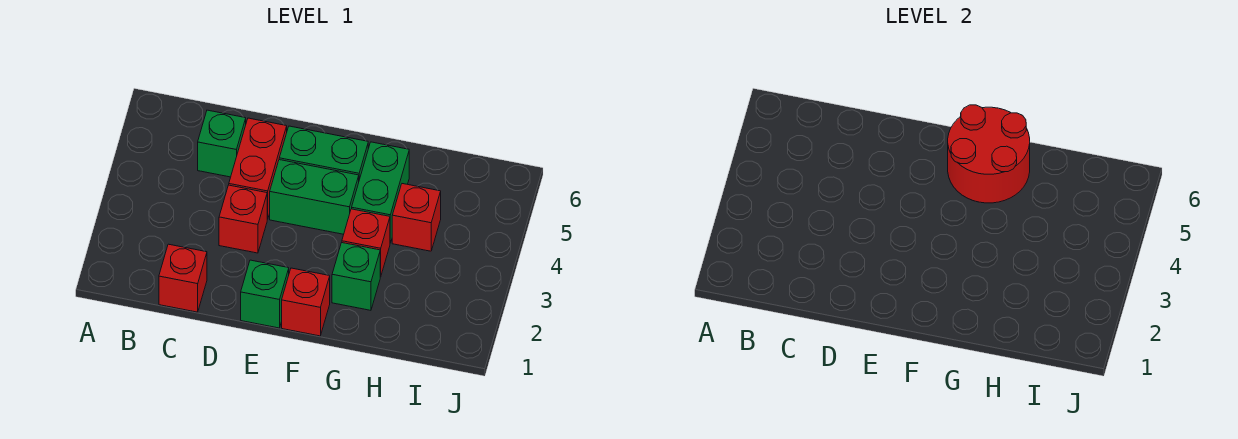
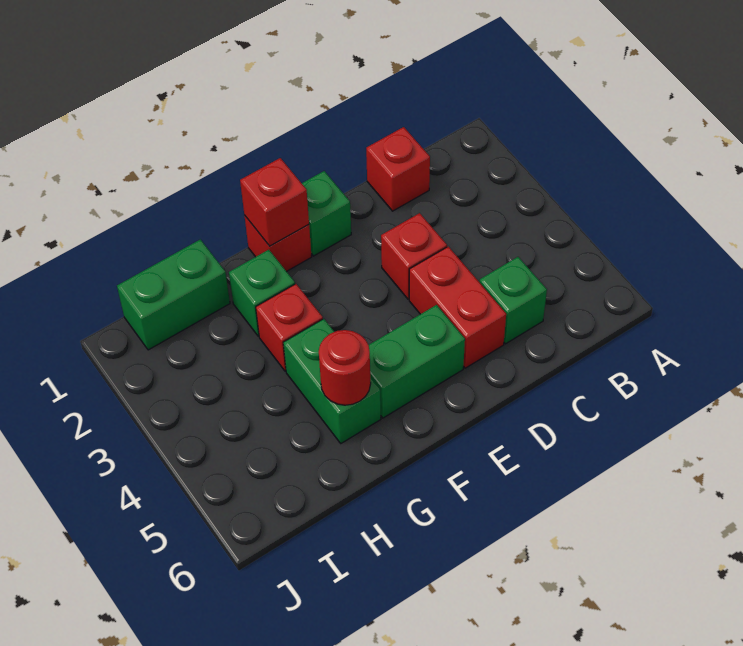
green 1x2 brick [270,160,359,234] -> green 1x2 brick moved to [117,239,230,350]
red 2x2 round brick [948,105,1030,203] -> red 1x1 round brick [319,330,371,405]
red 1x1 brick [392,184,441,251] -> red 1x1 brick moved to [240,158,309,246]

